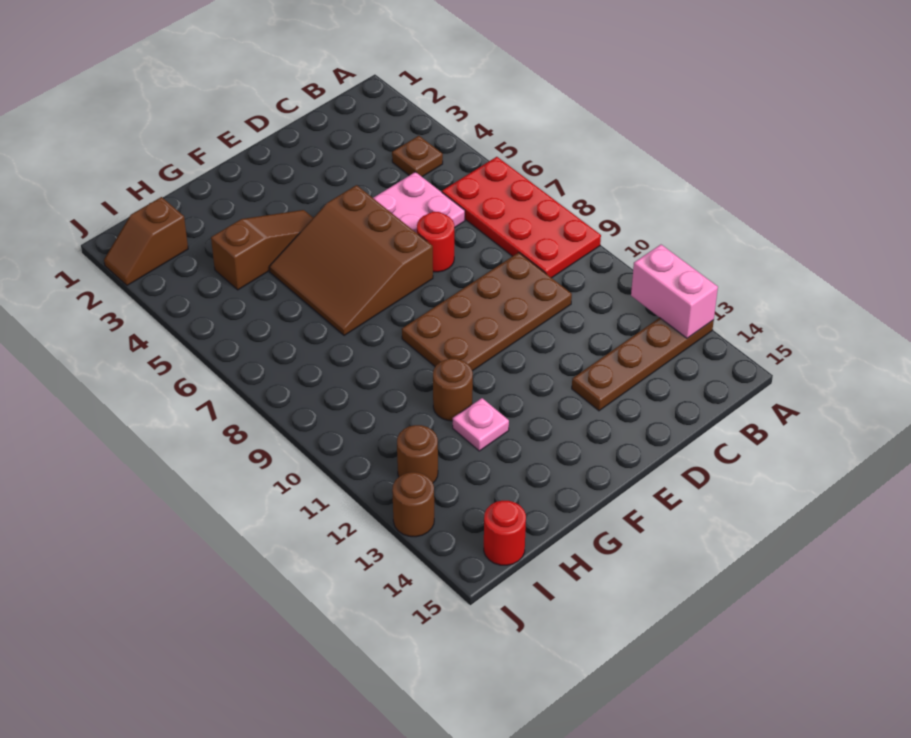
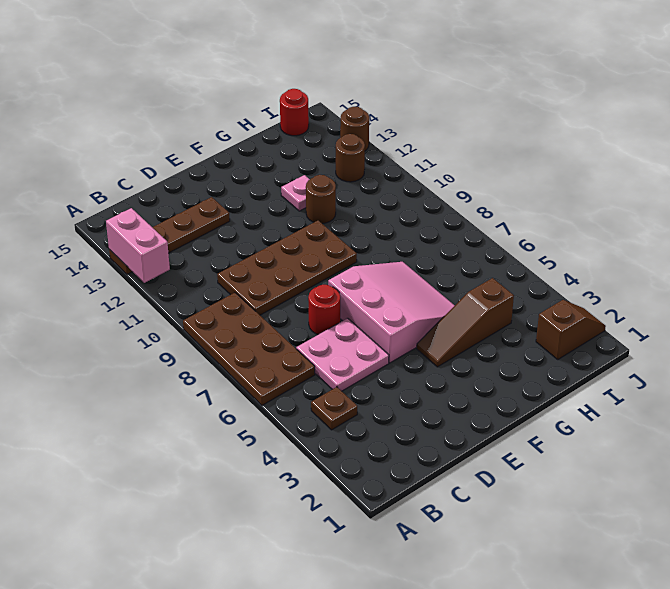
red 2x4 plate [442,157,601,278] -> brown 2x4 plate [183,293,315,405]
brown 3x3 slope [269,185,433,336] -> pink 3x3 slope [328,262,455,363]

